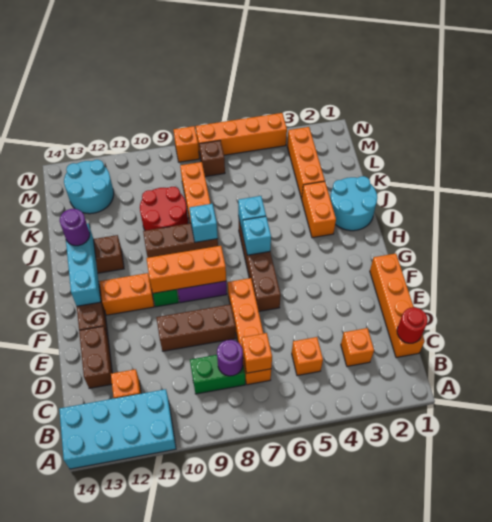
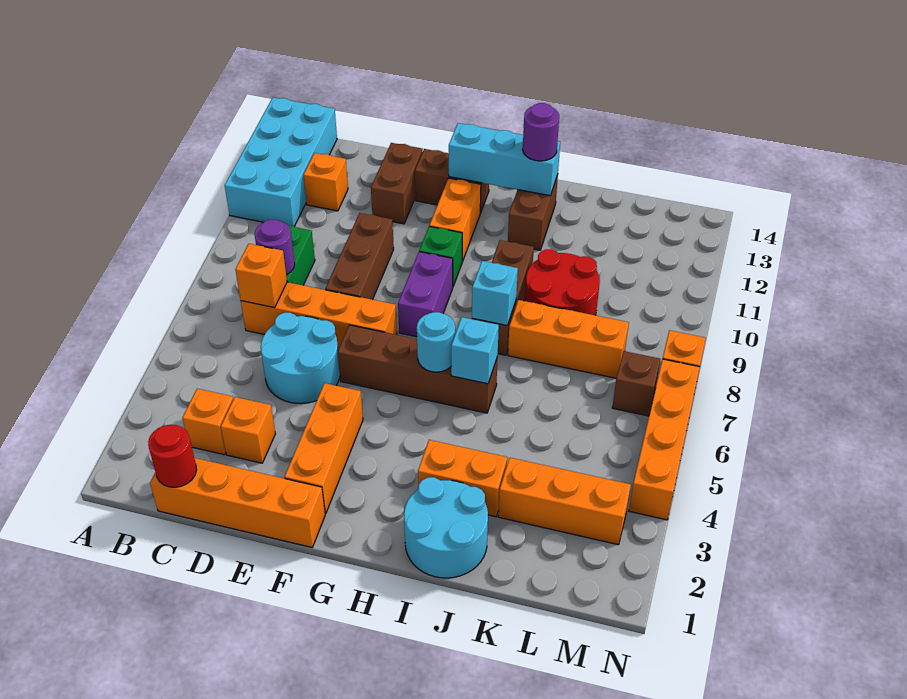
orange 1x1 brick [292,337,323,376] -> orange 1x1 brick moved to [221,397,275,463]
brown 1x2 brick [79,326,112,388] -> brown 1x2 brick turned to [371,143,423,224]
orange 1x3 brick [146,246,226,293] -> orange 1x3 brick moved to [284,383,363,514]
cyan 1x1 brick [243,216,271,255] -> cyan 1x1 round brick [417,312,455,372]
cyan 2x2 round brick [64,160,114,214] -> cyan 2x2 round brick moved to [261,313,340,404]

